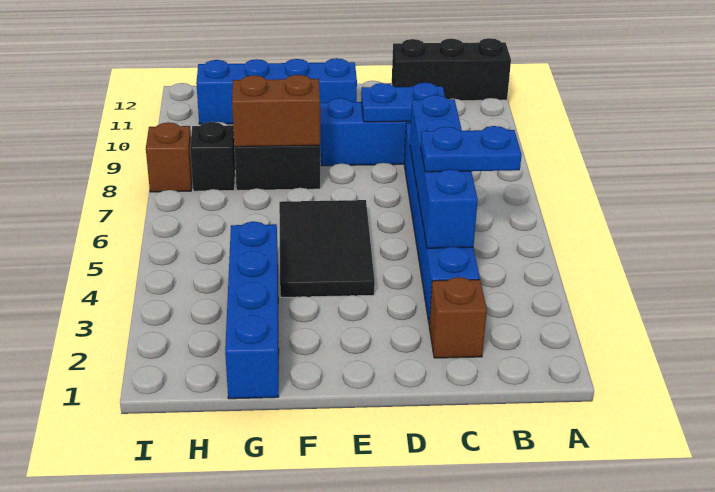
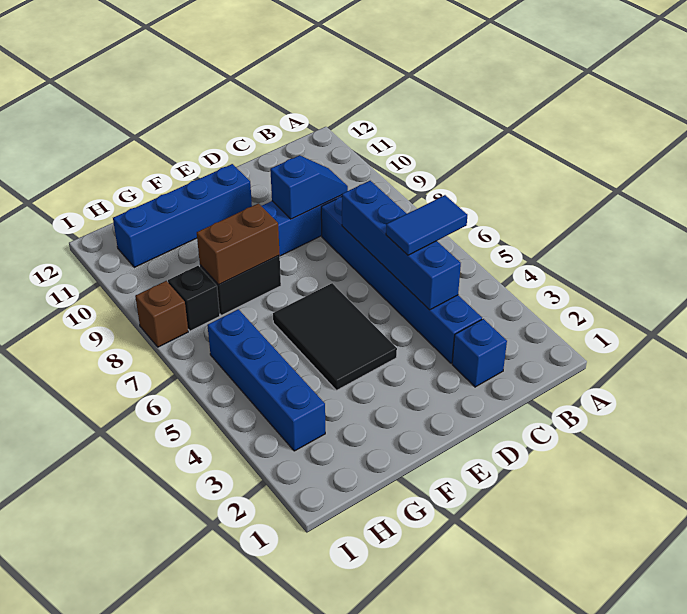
black 1x3 brick [392,38,511,101] -> none
blue 1x2 plate [421,126,522,172] -> blue 1x2 tile [386,195,467,255]
brown 1x1 brick [429,277,487,358] -> blue 1x1 brick [452,319,507,387]
blue 1x2 plate [361,83,445,122] -> blue 1x2 slope [270,155,348,219]
blue 1x4 brick [225,221,279,399] -> blue 1x4 brick moved to [207,309,325,451]

